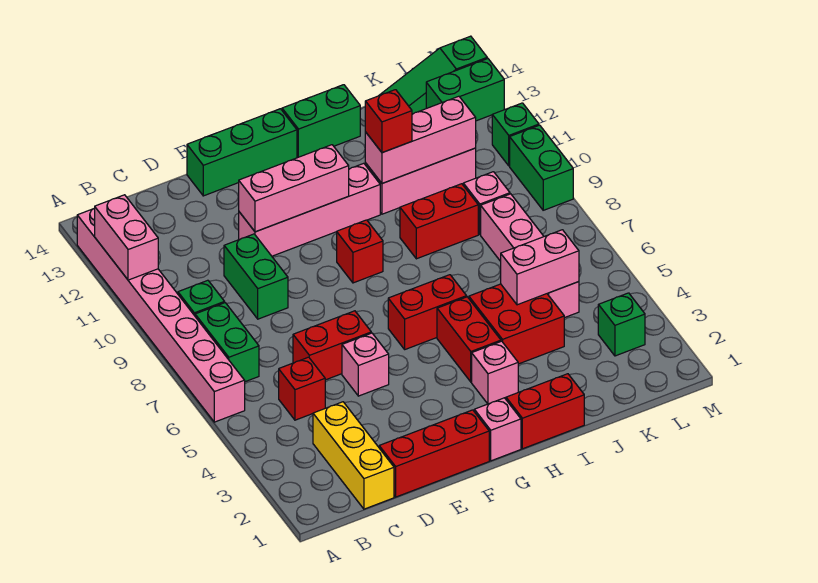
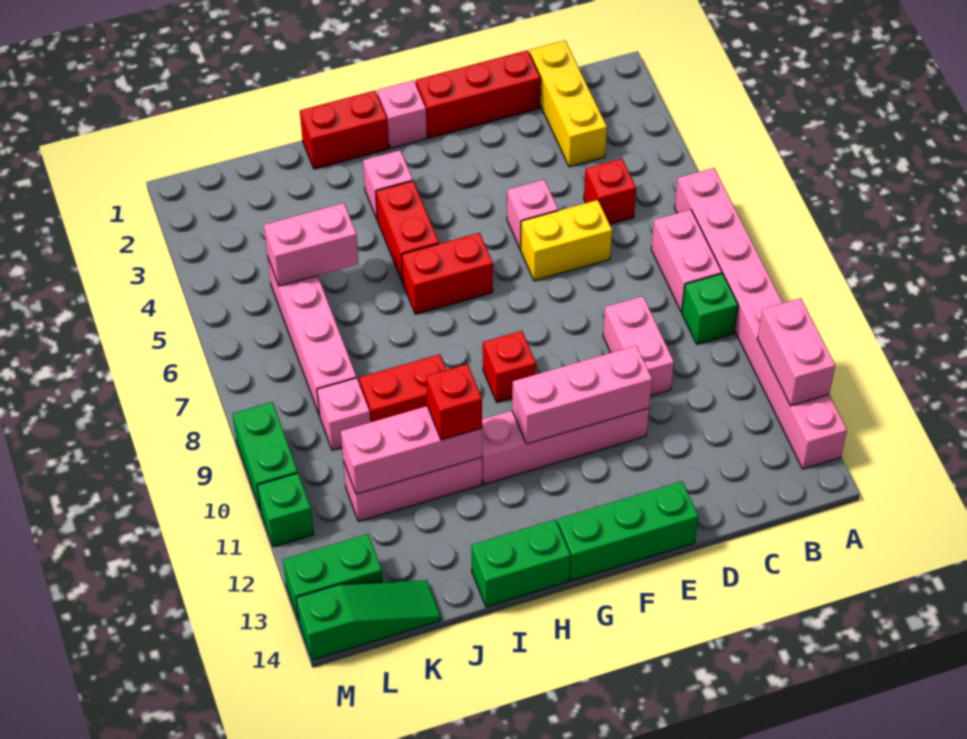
green 1x2 brick [195,303,259,382] -> pink 1x2 brick [651,210,722,312]
red 1x2 brick [293,311,371,380] -> yellow 1x2 brick [521,200,612,281]
green 1x2 brick [224,234,288,319] -> pink 1x2 brick [603,296,674,396]
red 2x2 brick [469,284,564,364] -> none
green 1x1 brick [598,293,645,356] -> none

